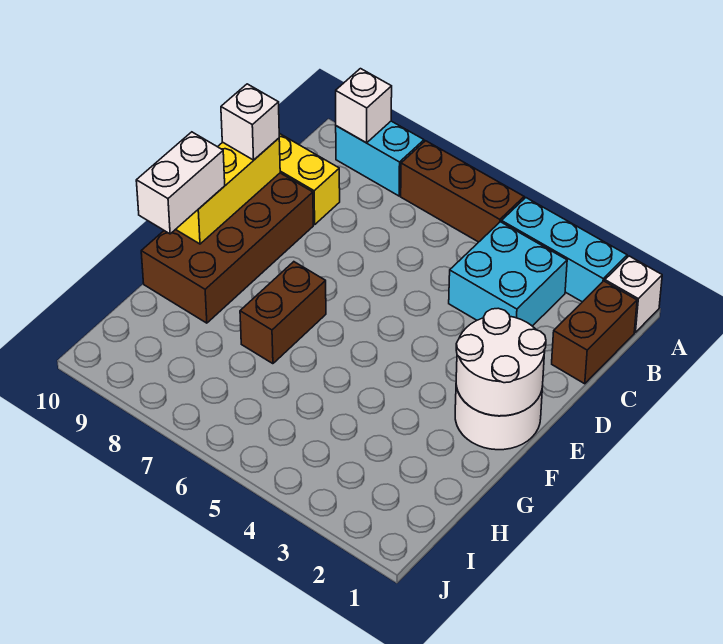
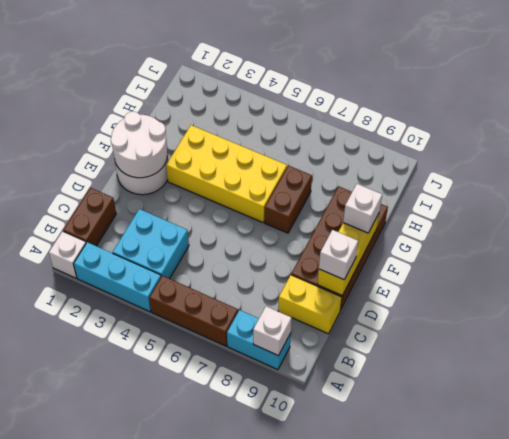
none -> yellow 2x4 brick [166,125,287,222]
white 1x2 brick [136,132,225,234] -> white 1x1 brick [343,184,382,233]

